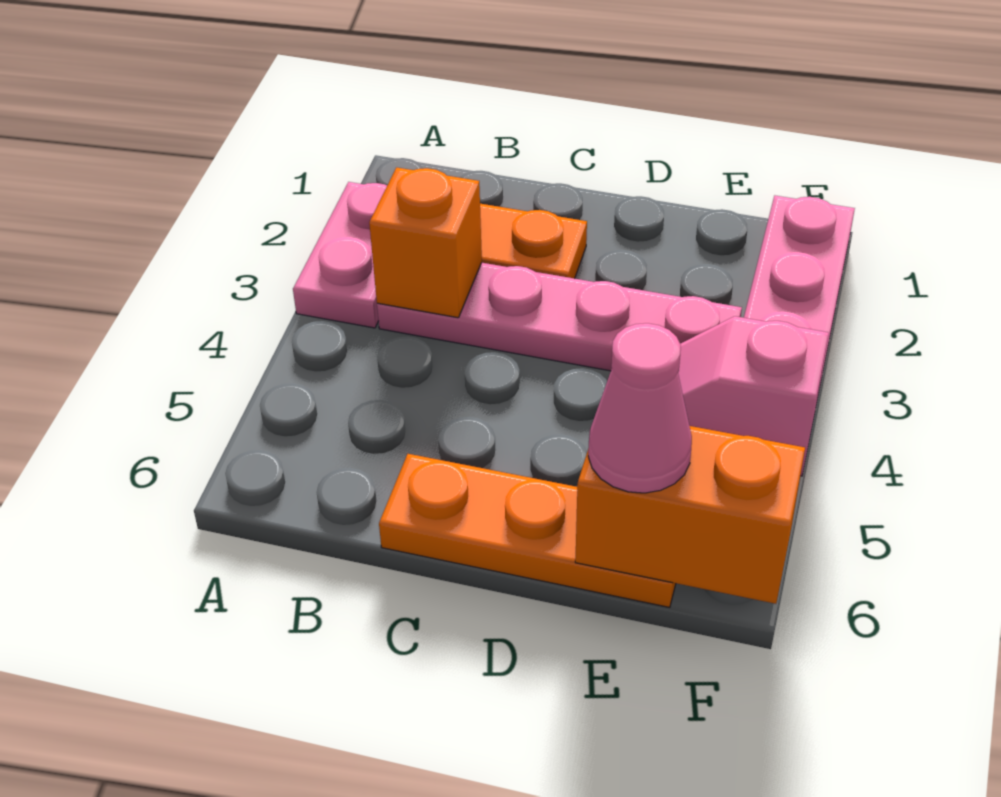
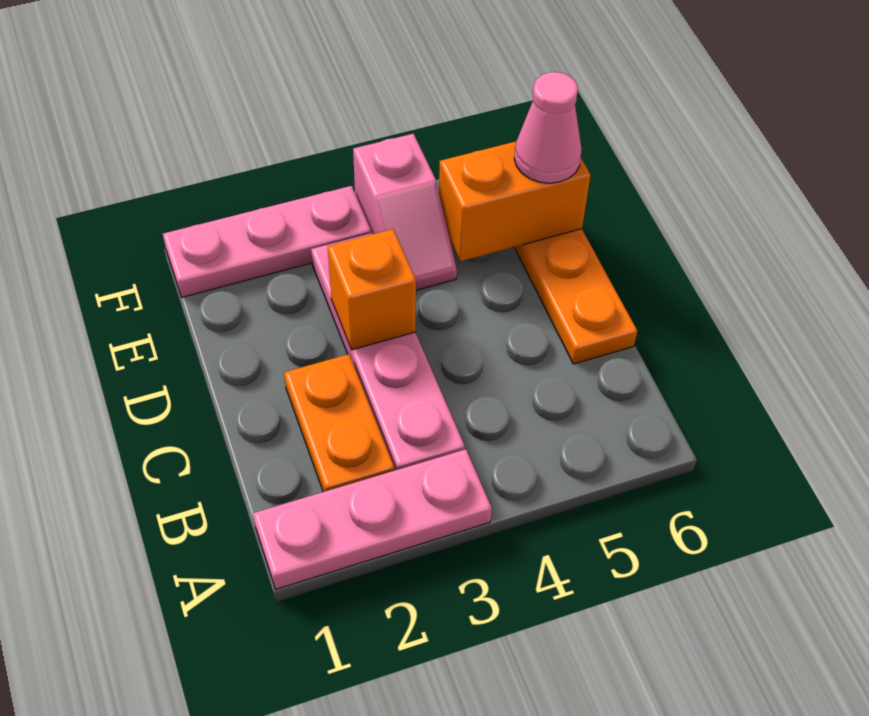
pink 1x2 plate [293,182,387,328] -> pink 1x3 plate [253,449,492,589]
orange 1x1 brick [369,167,482,318] -> orange 1x1 brick moved to [328,229,416,350]
orange 1x2 brick [575,426,805,604] -> orange 1x2 brick turned to [439,142,591,261]

